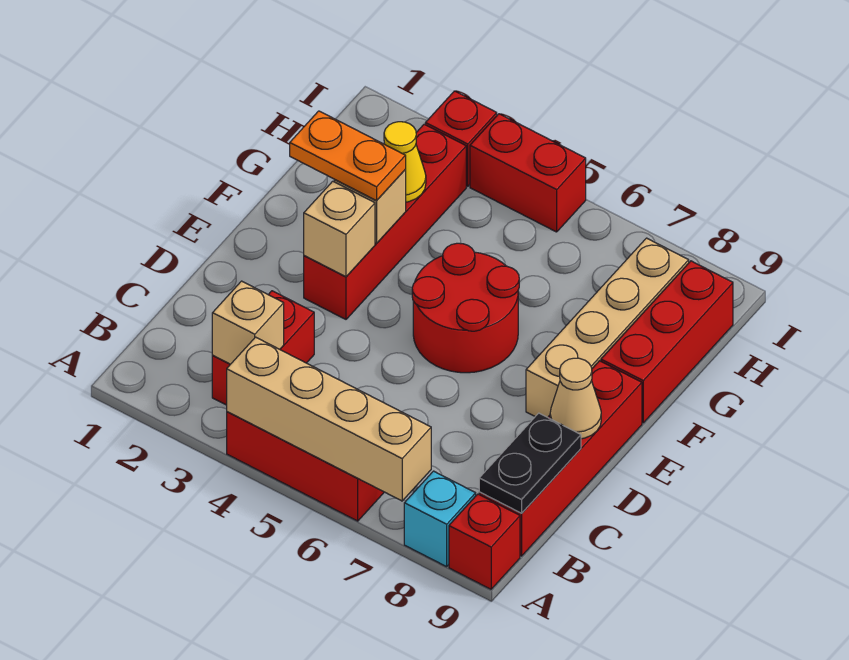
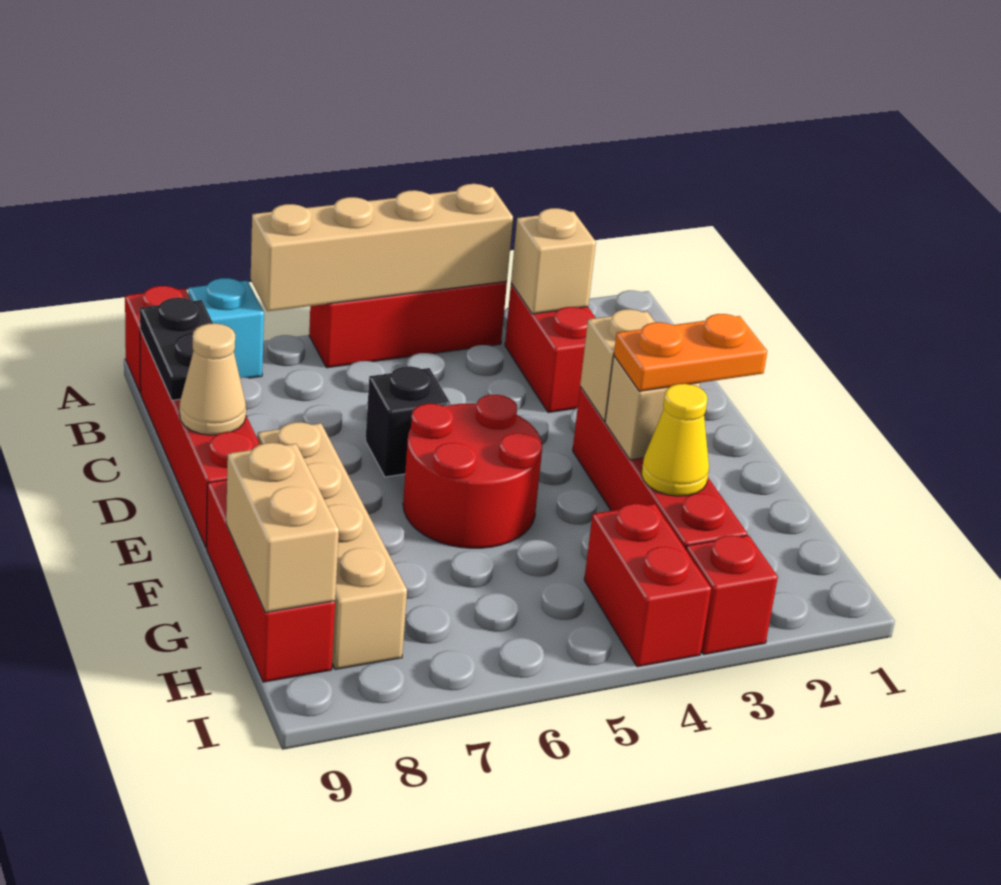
none -> black 1x1 brick [366,366,450,477]
none -> tan 1x2 brick [226,443,339,612]
red 1x2 brick [470,114,586,232] -> red 1x2 brick turned to [584,504,711,667]

